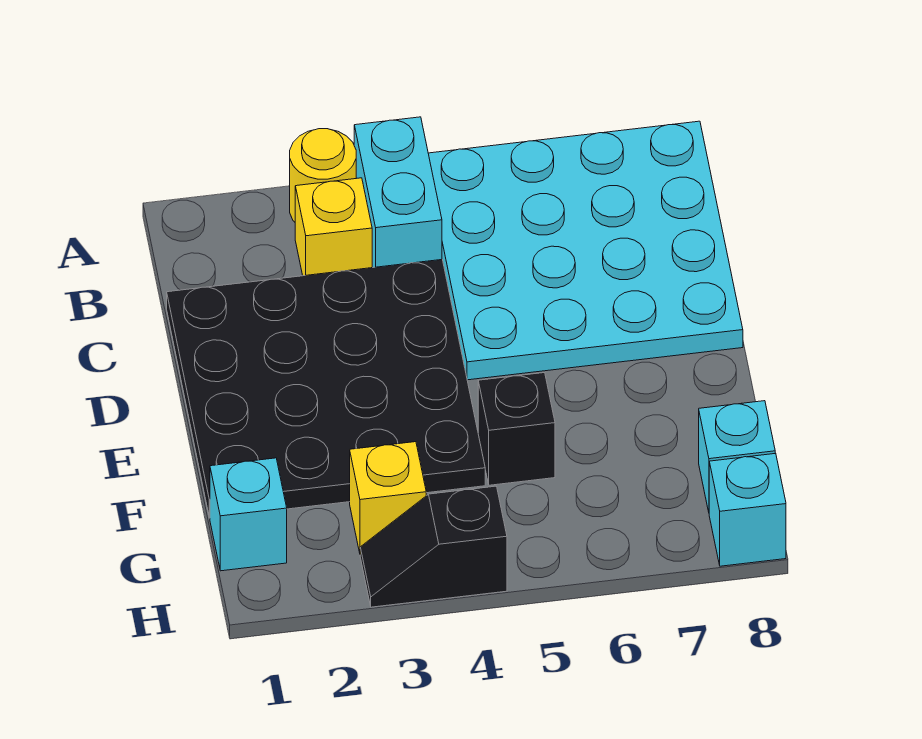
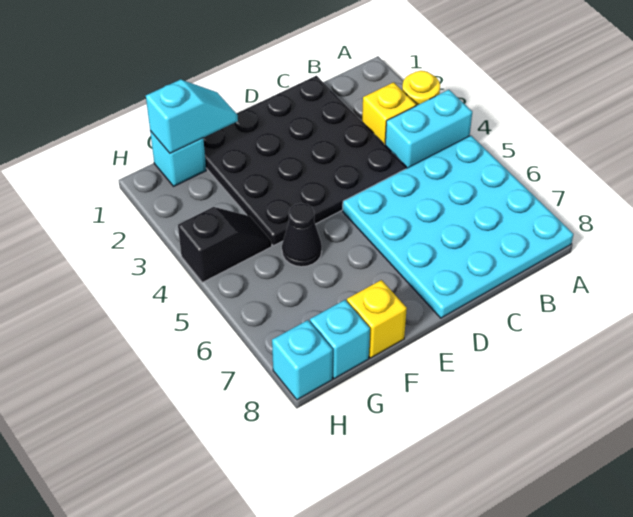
none -> cyan 1x2 slope [146,80,238,153]
black 1x1 brick [478,373,555,485] -> black 1x1 cone [282,203,322,267]
yellow 1x1 brick [350,442,426,553] -> yellow 1x1 brick moved to [347,280,407,358]
black 1x2 slope [360,486,507,607] -> black 1x2 slope turned to [178,207,272,282]

